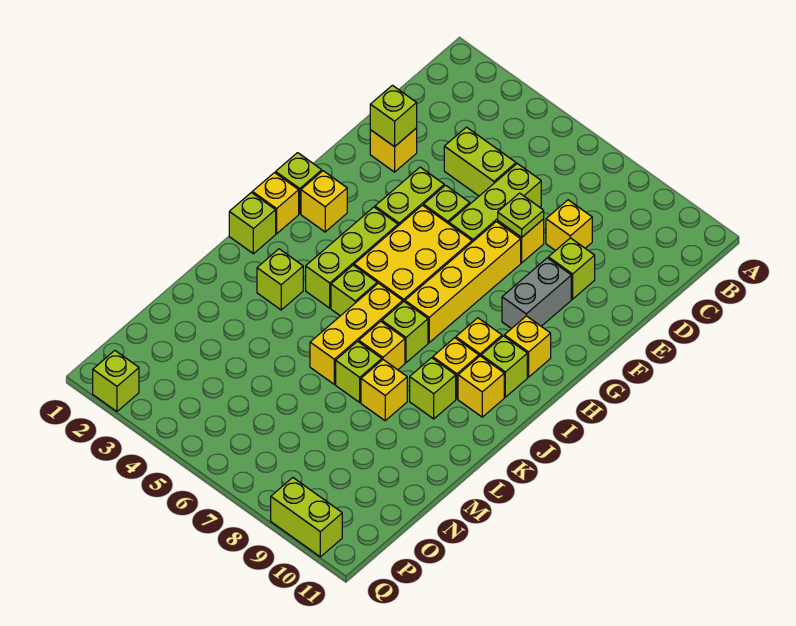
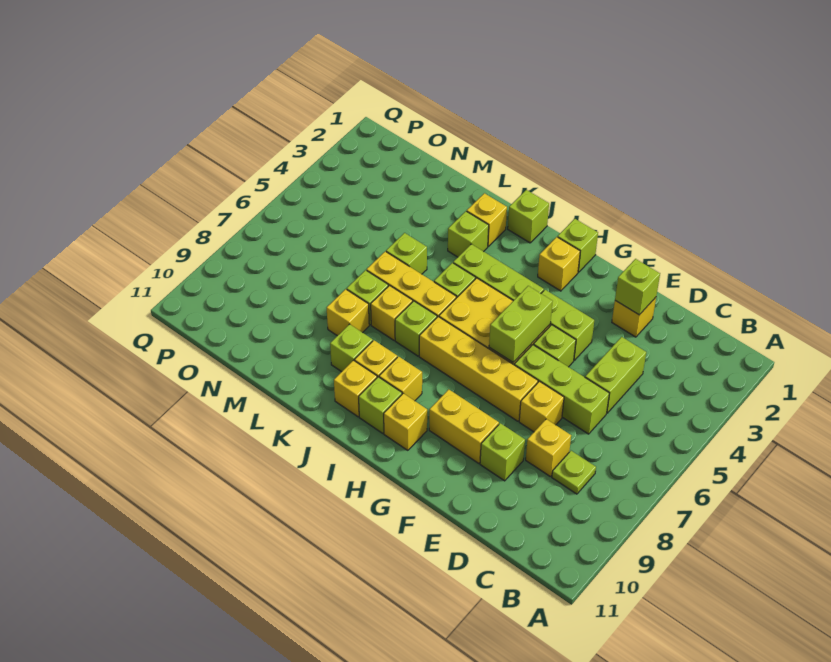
lime 1x1 plate [498,193,544,237] -> lime 1x1 plate moved to [552,451,596,494]
grey 1x2 brick [502,258,571,329] -> yellow 1x2 brick [429,389,499,463]
yellow 1x1 brick [252,173,299,234] -> yellow 1x1 brick moved to [467,193,507,246]
lime 1x1 brick [93,351,139,411] -> lime 1x1 brick moved to [386,233,427,274]
lime 1x2 brick [271,478,342,557] -> lime 1x2 brick moved to [489,286,553,362]

